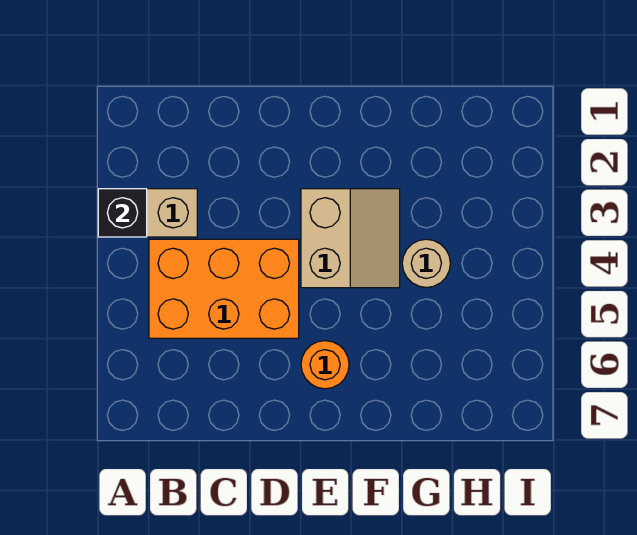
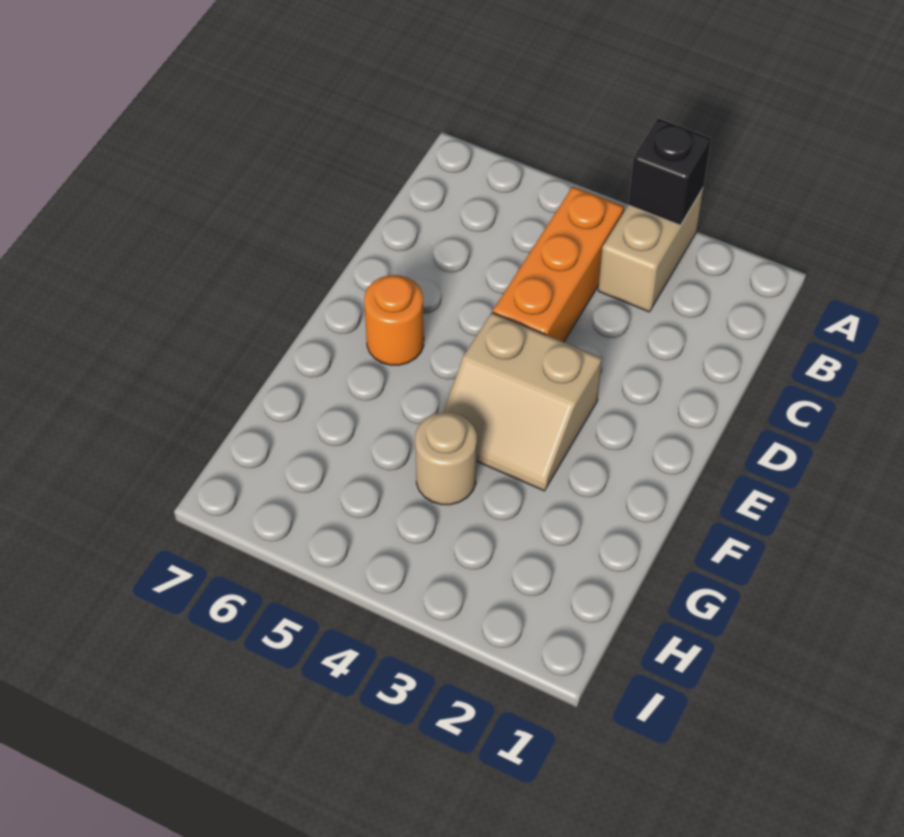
orange 2x3 brick [149,239,299,338] -> orange 1x3 brick [493,186,624,342]

